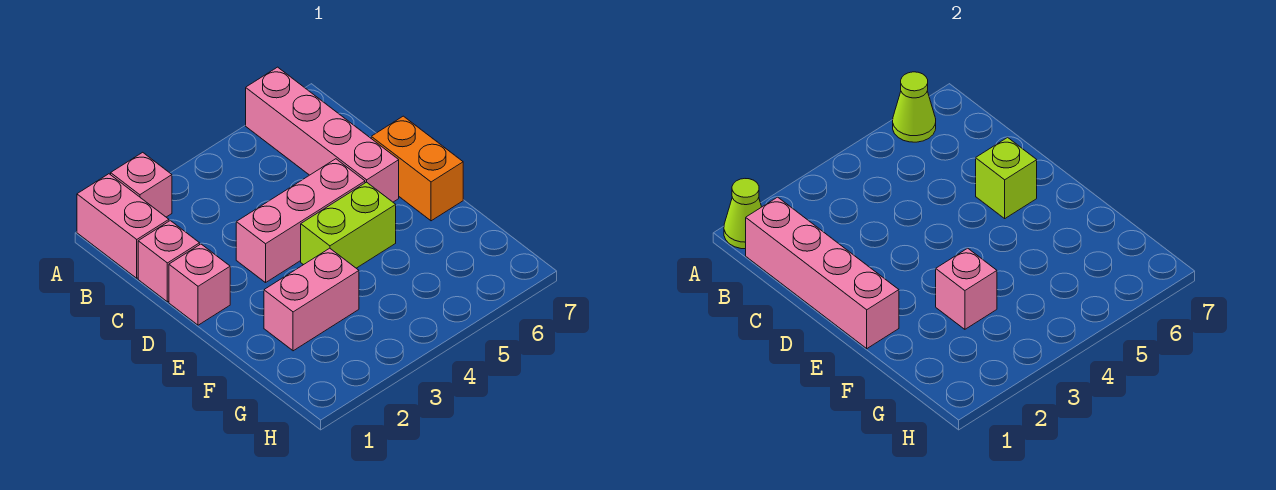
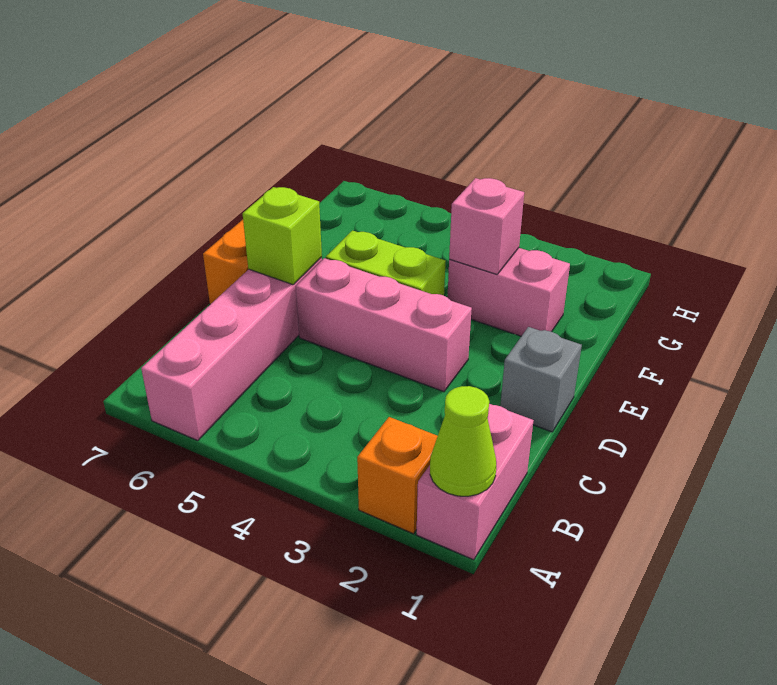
pink 1x1 brick [111,152,172,217] -> orange 1x1 brick [357,417,438,534]
lime 1x1 cone [893,72,936,142] -> none
pink 1x4 brick [746,197,899,349] -> none
pink 1x1 brick [138,221,200,302] -> none
pink 1x1 brick [169,244,230,325] -> grey 1x1 brick [500,327,582,432]

